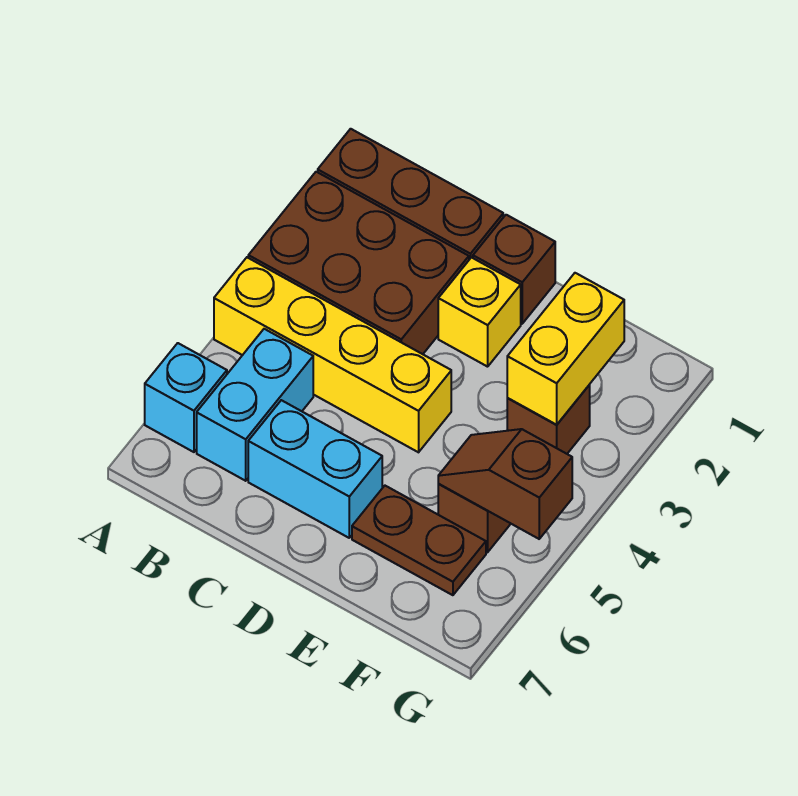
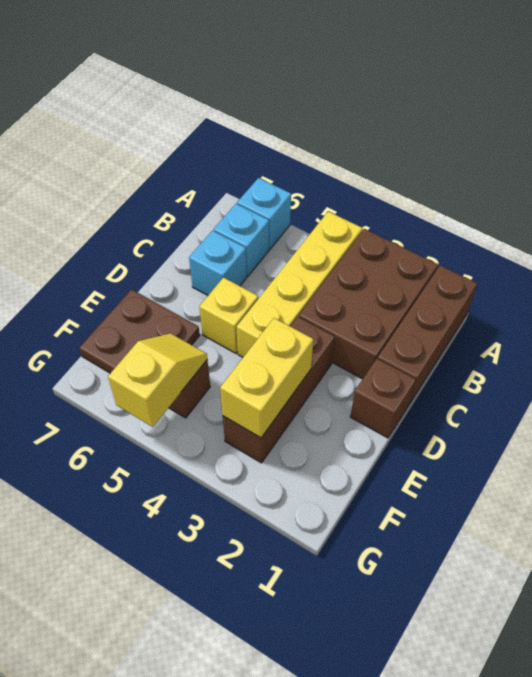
cyan 1x2 brick [197,329,313,481] -> cyan 1x1 brick [214,204,269,276]
cyan 1x2 brick [248,400,382,538] -> cyan 1x1 brick [189,231,247,295]
yellow 1x1 brick [438,257,521,367] -> yellow 1x1 brick moved to [199,278,258,353]
brown 1x2 plate [352,486,486,595] -> brown 2x2 plate [79,289,200,373]
yellow 1x2 brick [507,273,624,425] -> yellow 1x2 brick turned to [220,318,313,438]
brown 1x1 brick [507,385,590,454] -> brown 1x3 brick [223,317,335,463]
brown 1x2 slope [438,429,572,539] -> yellow 1x2 slope [108,333,207,427]

